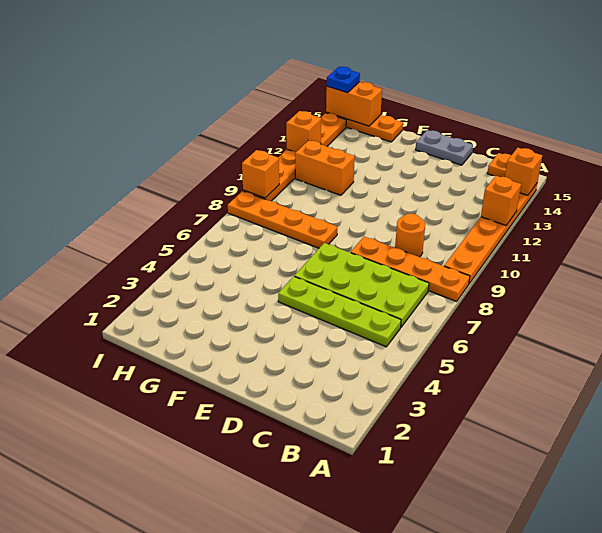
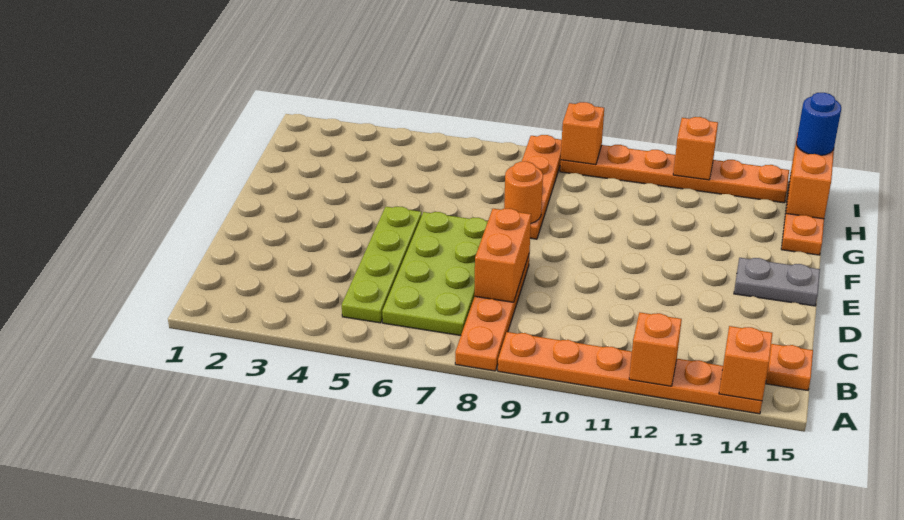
orange 1x1 round brick [395,214,425,257] -> orange 1x1 round brick moved to [504,161,543,223]
grey 1x2 plate [416,130,473,165] -> grey 1x2 plate turned to [734,258,820,306]
orange 1x2 brick [295,140,355,195] -> orange 1x2 brick moved to [474,208,531,302]
blue 1x1 plate [327,67,360,93] -> blue 1x1 round brick [796,93,841,155]

